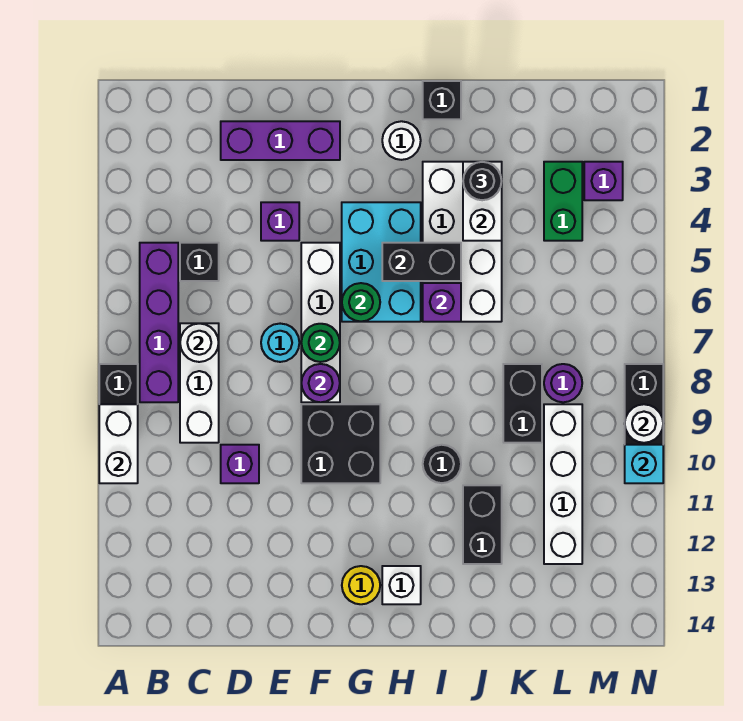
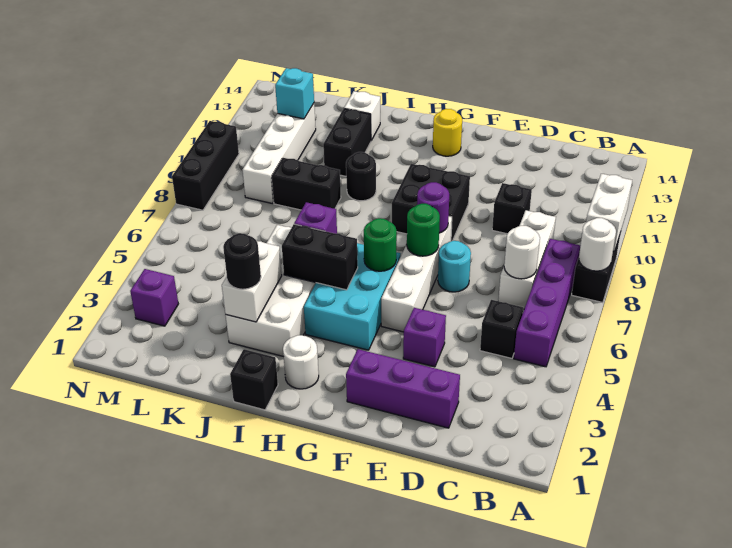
purple 1x1 brick [221,445,259,483] -> black 1x1 brick [492,183,532,234]
white 1x1 brick [382,566,421,604] -> white 1x1 brick moved to [344,91,380,140]
black 1x2 brick [503,364,542,443] -> black 1x2 brick turned to [272,158,341,210]
green 1x2 brick [544,162,582,241] -> none
purple 1x1 round brick [544,364,582,402] -> none
white 1x1 round brick [625,404,663,443] -> white 1x1 round brick moved to [579,218,616,271]
cyan 1x1 brick [625,445,663,483] -> cyan 1x1 brick moved to [275,68,314,119]

